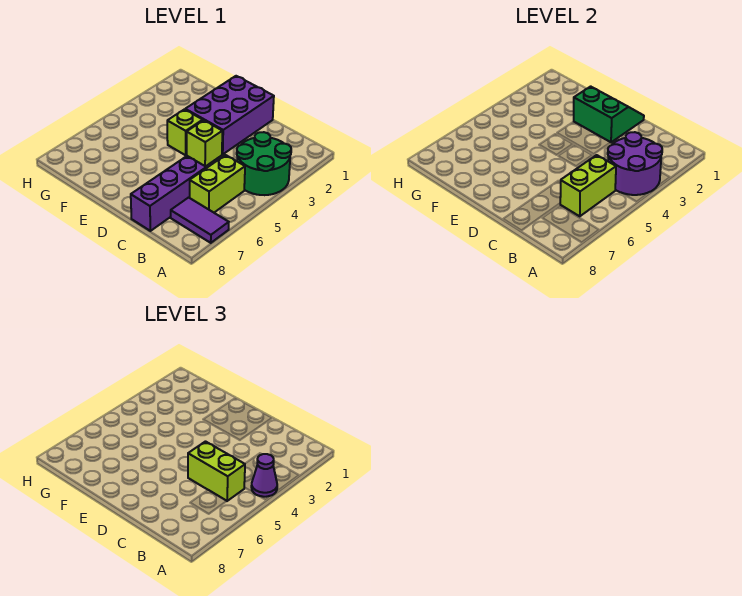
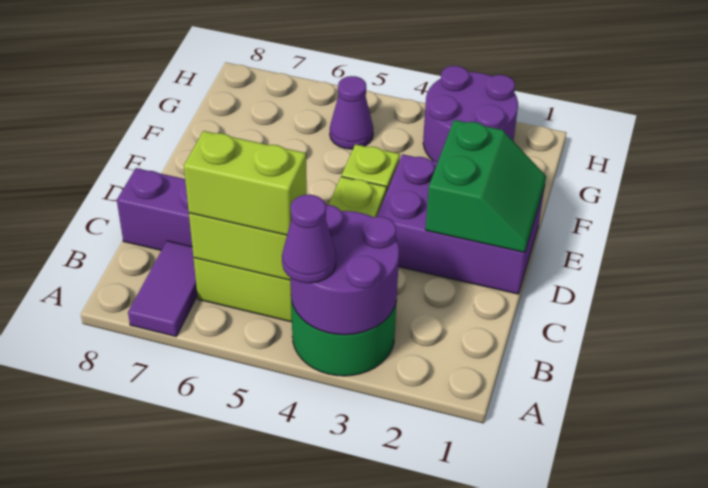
lime 1x2 brick [188,442,245,501] -> lime 1x2 brick turned to [184,131,307,235]
none -> purple 2x2 round brick [423,66,518,162]
none -> purple 1x1 cone [330,76,373,149]

